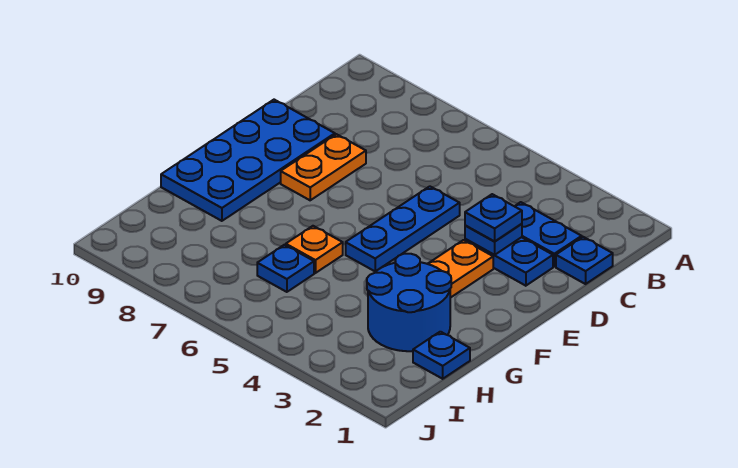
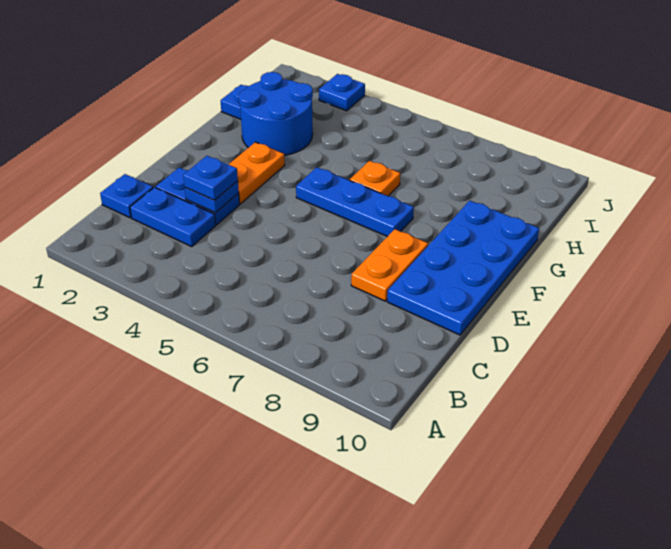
blue 1x3 plate [346,186,460,271] -> blue 1x3 plate turned to [296,167,414,237]
blue 1x1 plate [257,245,314,292] -> blue 1x1 plate moved to [319,74,365,111]

